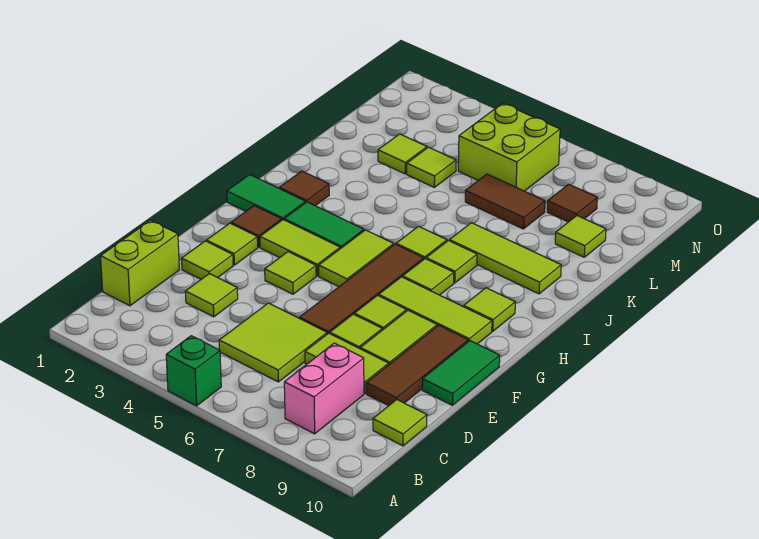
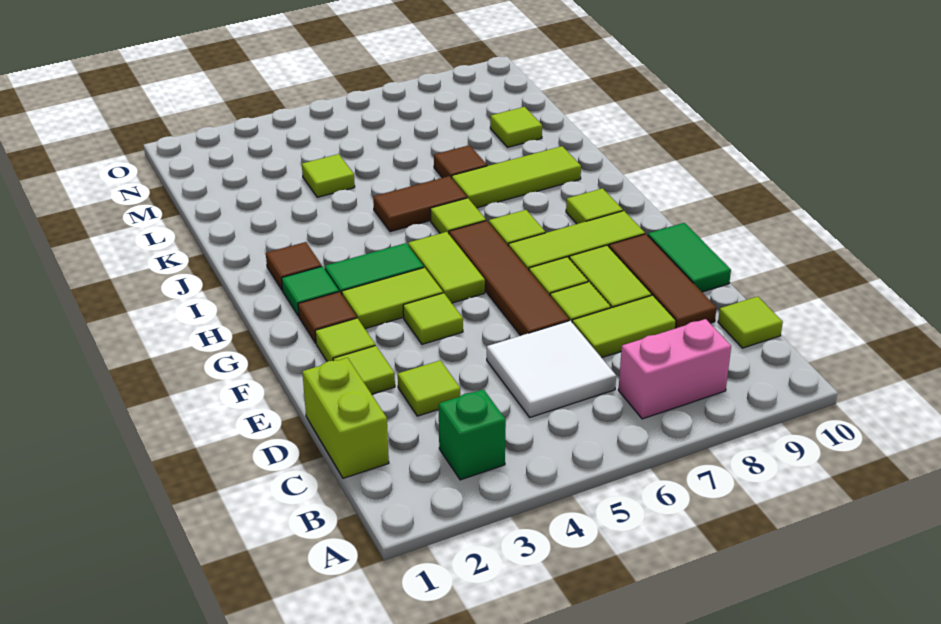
green 1x1 brick [166,336,221,406] -> green 1x1 brick moved to [439,389,506,480]
pink 1x2 brick [284,343,364,434] -> pink 1x2 brick turned to [618,319,731,419]
lime 2x2 tile [219,303,327,382] -> white 2x2 tile [487,321,616,417]
green 1x2 tile [227,175,306,220] -> green 1x1 tile [282,266,339,316]
lime 1x1 tile [426,241,477,283] -> none
lime 1x1 tile [378,134,427,174] -> none
brown 1x2 tile [465,174,545,229] -> brown 1x2 tile moved to [373,176,467,232]
lime 2x2 brick [458,103,560,191] -> none
brown 1x1 tile [547,184,597,222] -> brown 1x1 tile moved to [434,145,487,178]

